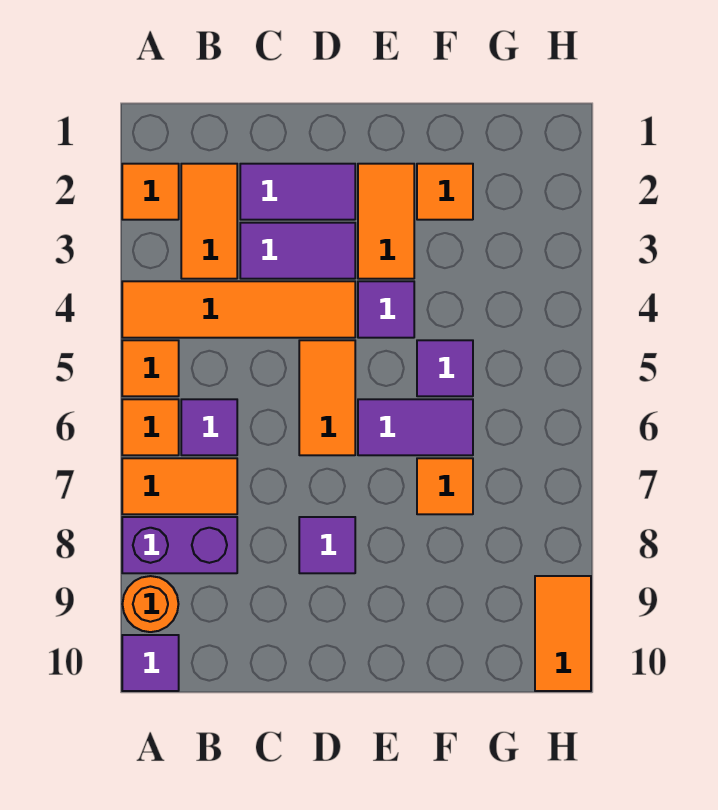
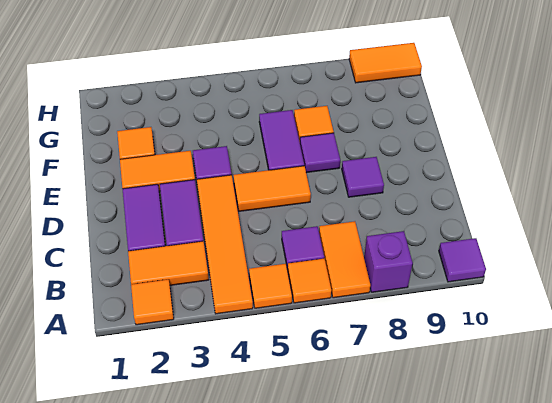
purple 1x2 brick [122,517,237,573] -> purple 1x1 brick [364,231,413,292]
orange 1x1 round brick [123,576,178,632] -> none
purple 1x1 tile [417,340,473,396] -> purple 1x1 tile moved to [300,133,340,173]

